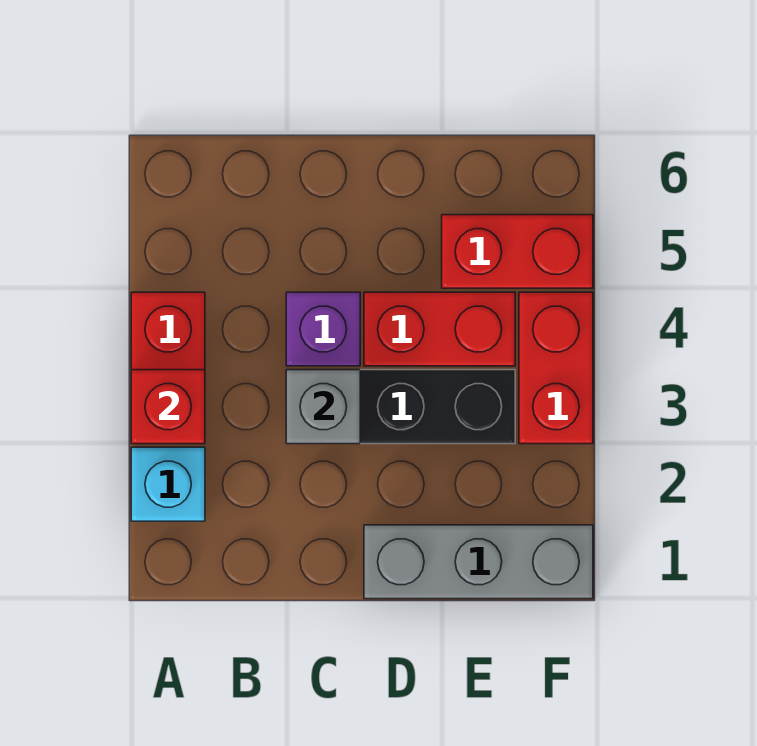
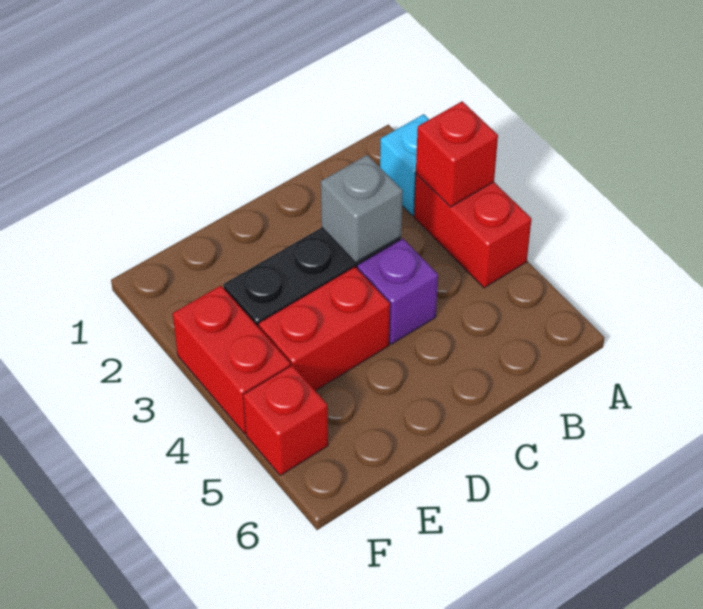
grey 1x3 brick [364,525,593,599] -> none
red 1x2 brick [442,215,593,288] -> red 1x1 brick [243,365,328,475]

